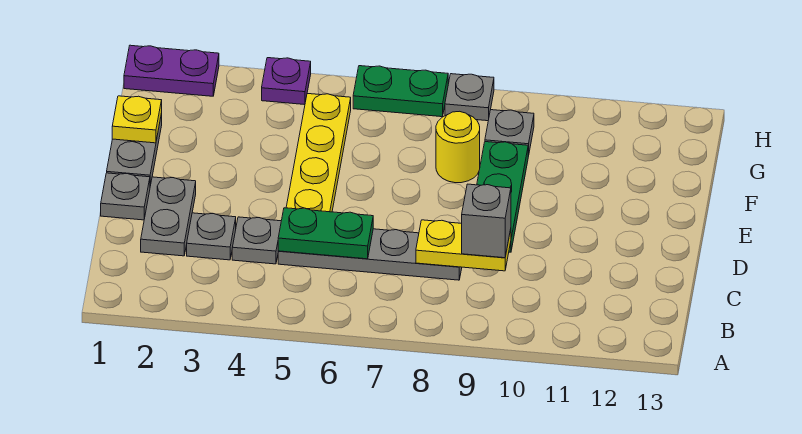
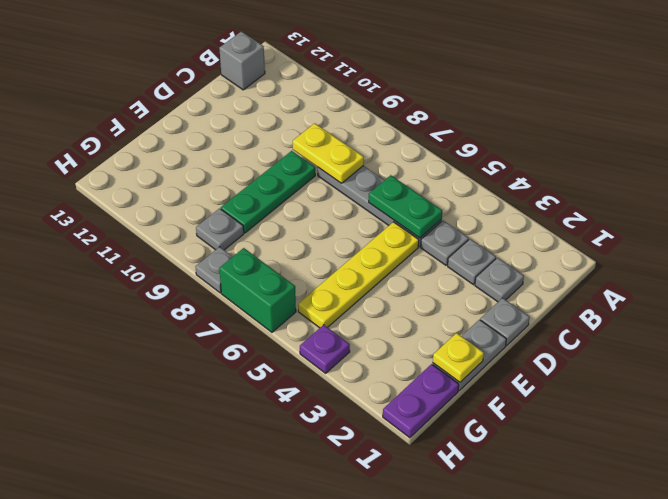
grey 1x2 plate [141,177,196,256] -> grey 1x1 plate [475,258,524,302]
grey 1x1 brick [462,184,511,258] -> grey 1x1 brick moved to [219,31,265,90]
yellow 1x1 round brick [436,111,480,183] -> none
purple 1x2 plate [124,45,219,96] -> purple 1x2 plate turned to [383,364,459,438]
green 1x2 plate [353,66,448,117] -> green 1x2 brick [219,248,296,332]

